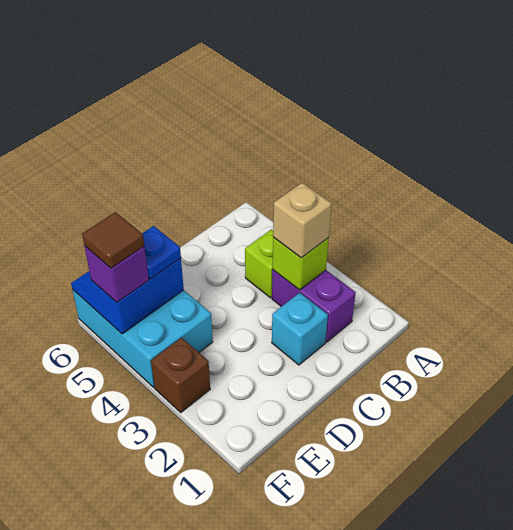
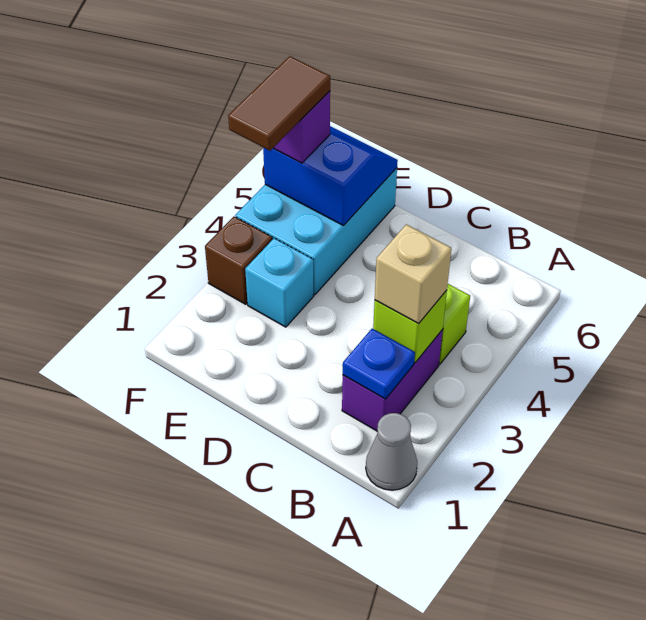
none -> grey 1x1 cone [366,413,417,490]
cyan 1x1 brick [272,293,328,365] -> cyan 1x1 brick moved to [245,238,314,327]
blue 1x1 plate [142,226,181,279] -> blue 1x1 plate moved to [343,329,415,399]
brown 1x1 tile [82,212,144,268] -> brown 1x2 tile [228,56,330,151]

